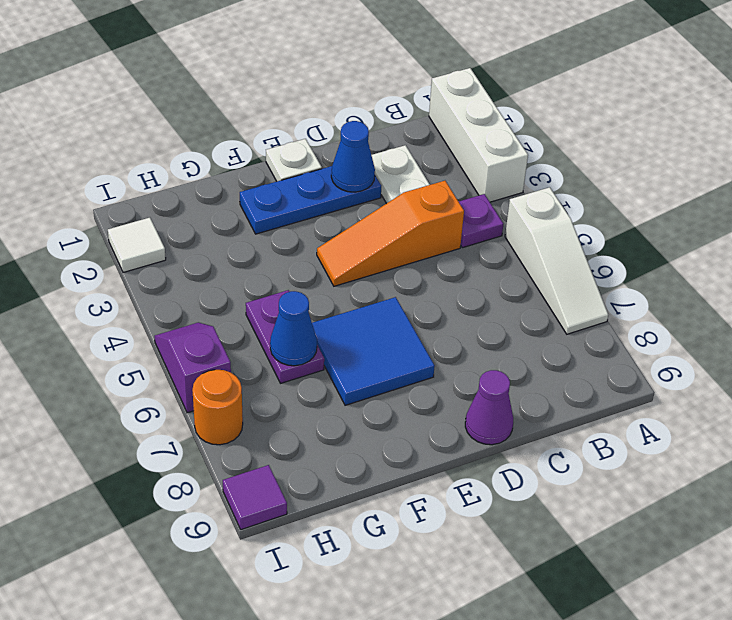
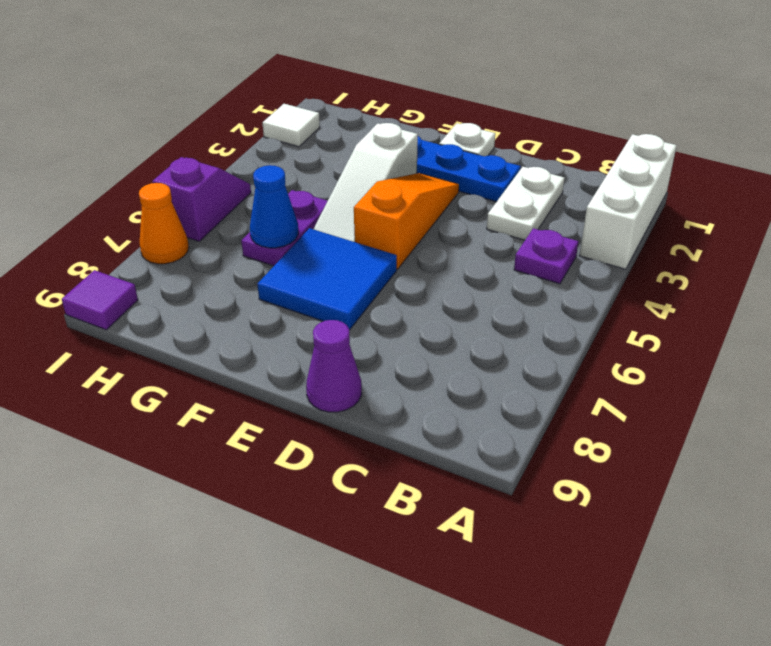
white 1x3 slope [505,187,608,334] -> white 1x3 slope moved to [314,123,418,242]
orange 1x3 slope [317,181,464,286] -> orange 1x3 slope turned to [354,173,459,269]
blue 1x1 cone [331,121,375,192] -> none
orange 1x1 round brick [193,370,243,445] -> orange 1x1 cone [139,183,189,264]

